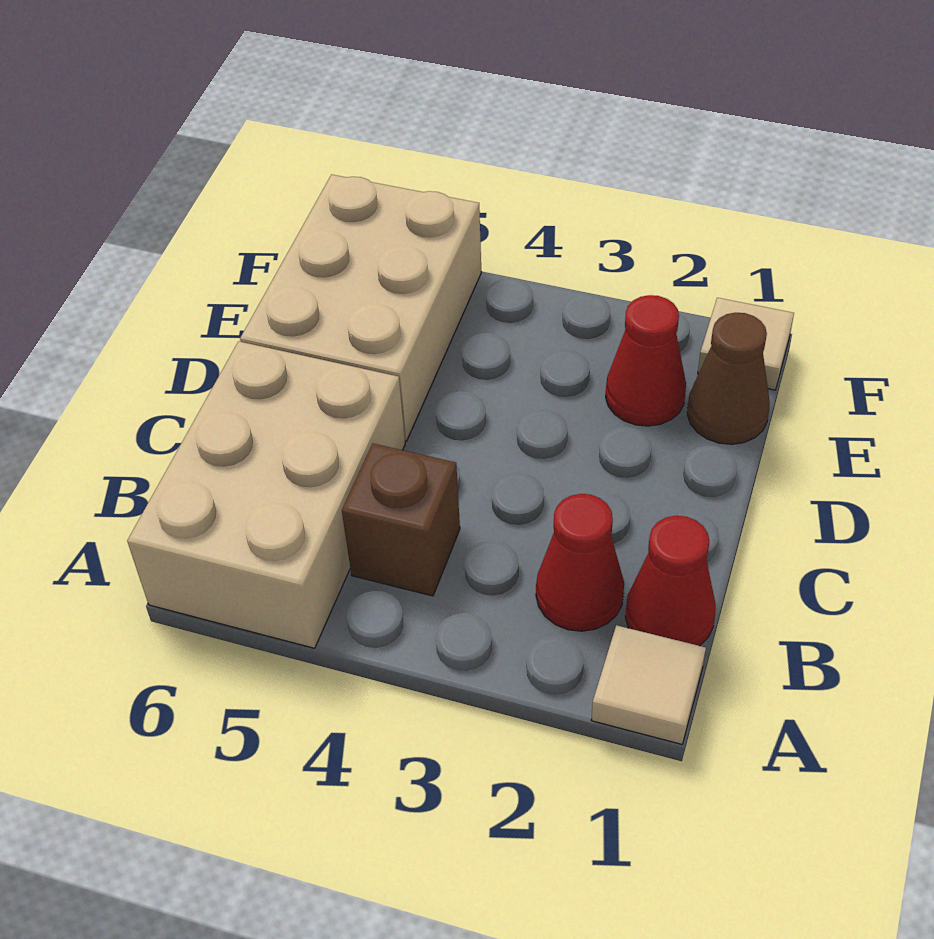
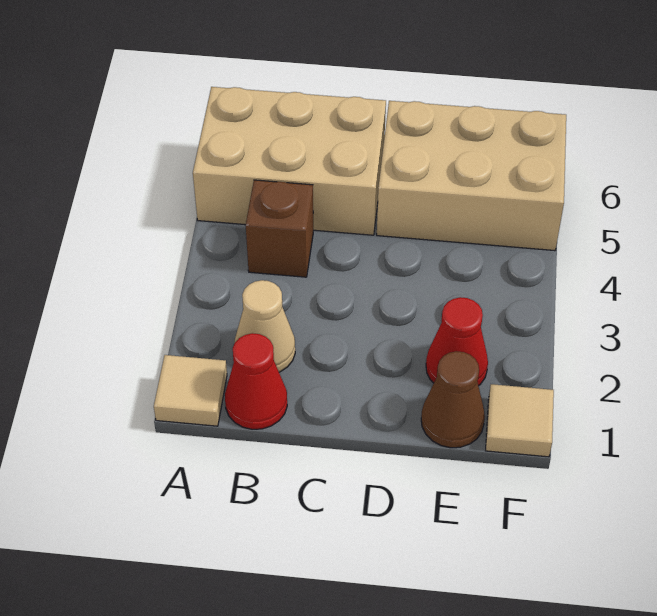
red 1x1 cone [536,494,624,631] -> tan 1x1 cone [235,280,295,372]

